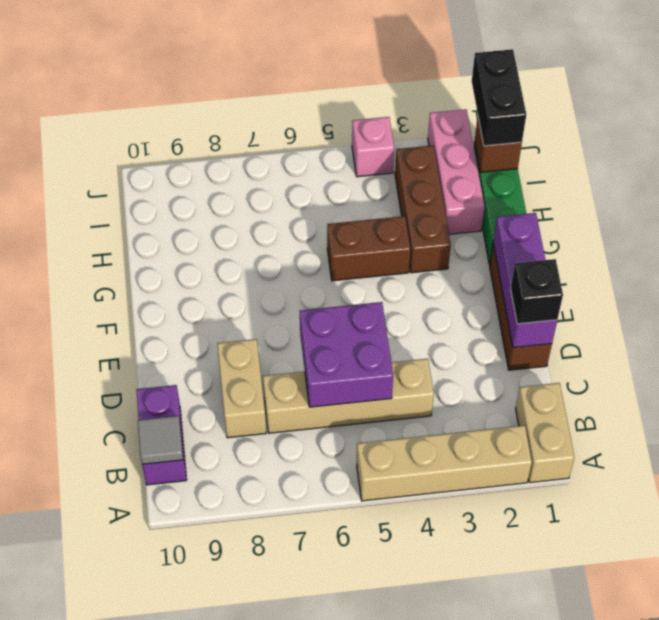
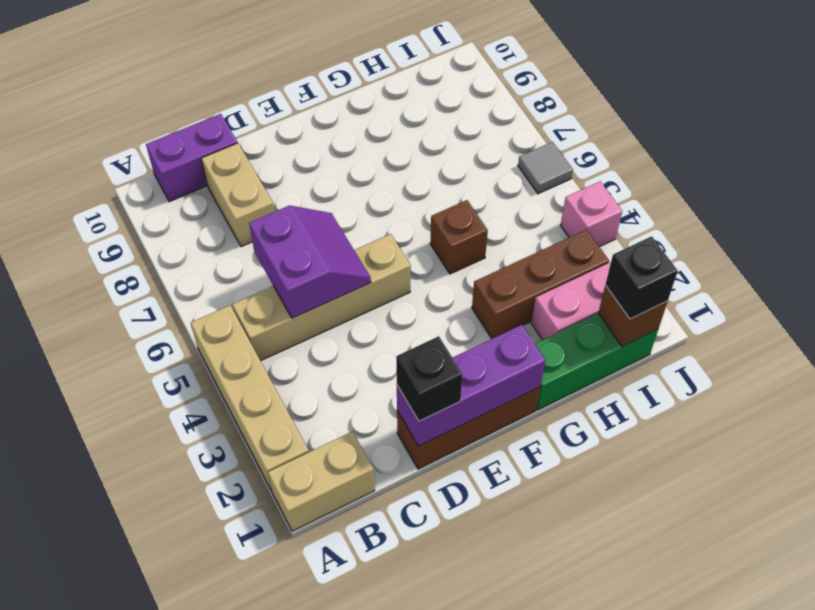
grey 1x1 tile [138,416,183,464] -> grey 1x1 tile moved to [518,142,573,194]
tan 1x4 brick [263,359,434,433] -> tan 1x4 brick turned to [232,234,411,361]
purple 2x2 brick [300,302,393,407] -> purple 2x2 slope [249,206,371,318]
tan 1x2 brick [217,339,266,438] -> tan 1x2 brick turned to [201,143,274,247]
brown 1x2 brick [327,216,411,281] -> brown 1x1 brick [430,200,488,274]
black 1x2 brick [472,49,526,146] -> black 1x1 brick [605,236,678,319]

